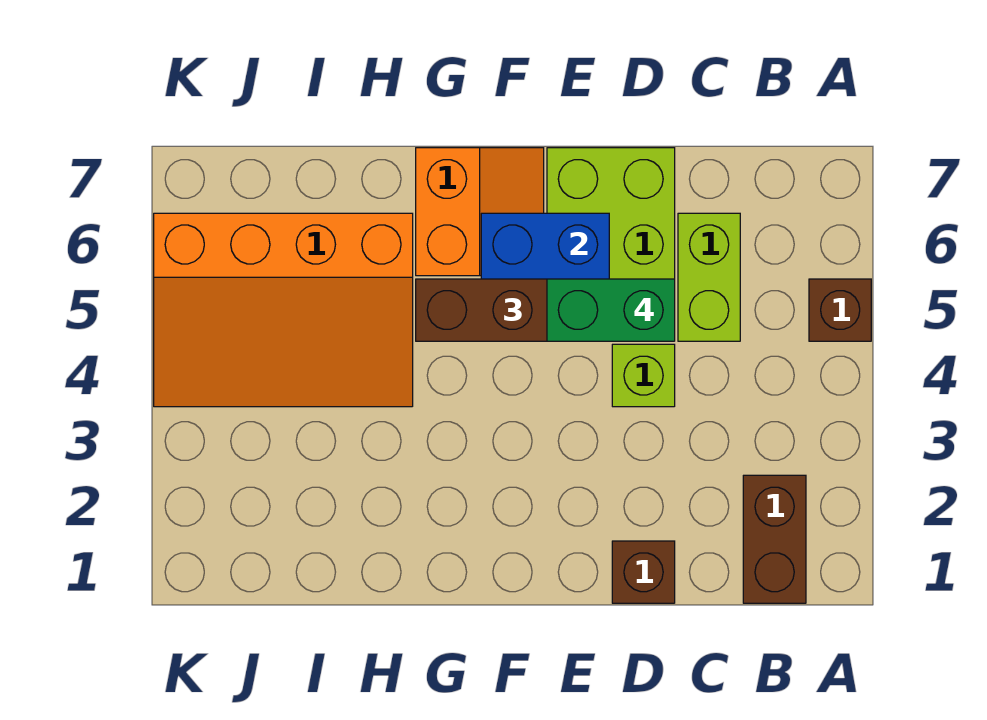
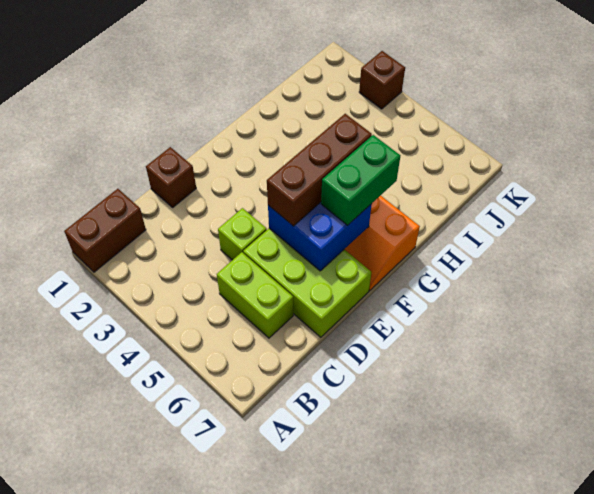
brown 1x1 brick [809,279,871,341] -> brown 1x1 brick moved to [359,51,405,109]
brown 1x2 brick [743,475,806,603] -> brown 1x2 brick turned to [64,189,146,272]
green 1x2 brick [547,279,675,341] -> green 1x2 brick moved to [321,135,401,225]
orange 3x4 slope [154,213,413,407] -> none

